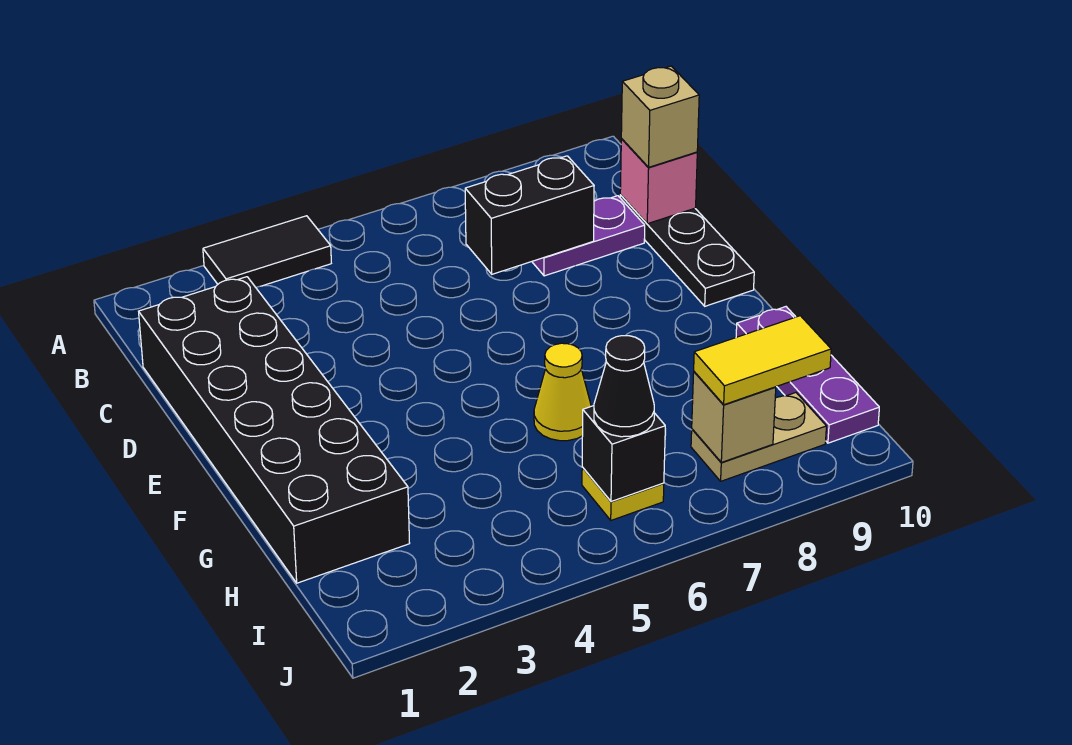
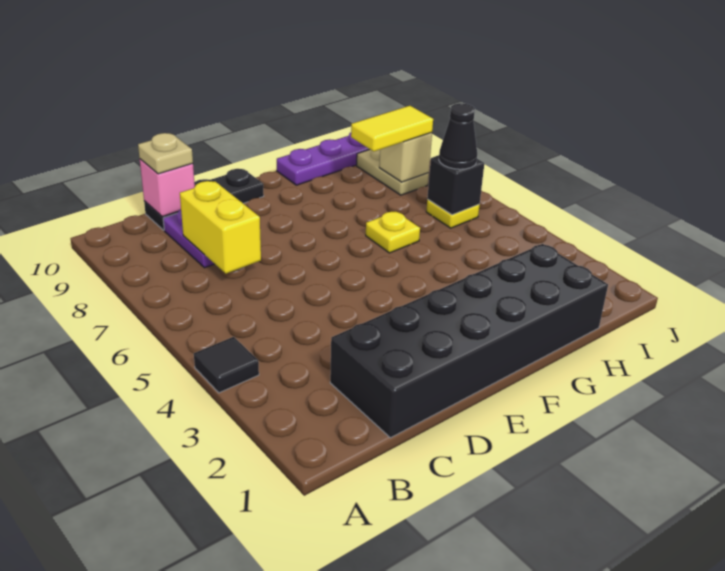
black 1x2 tile [203,216,331,287] -> black 1x1 tile [194,337,259,393]
black 1x2 brick [465,156,594,274] -> yellow 1x2 brick [180,181,261,274]
tan 1x1 brick [621,66,699,167] -> tan 1x1 plate [138,133,193,174]
yellow 1x1 cone [534,343,591,441] -> yellow 1x1 plate [366,211,420,253]
yellow 1x2 tile [694,316,831,405] -> yellow 1x2 tile turned to [351,106,433,151]

